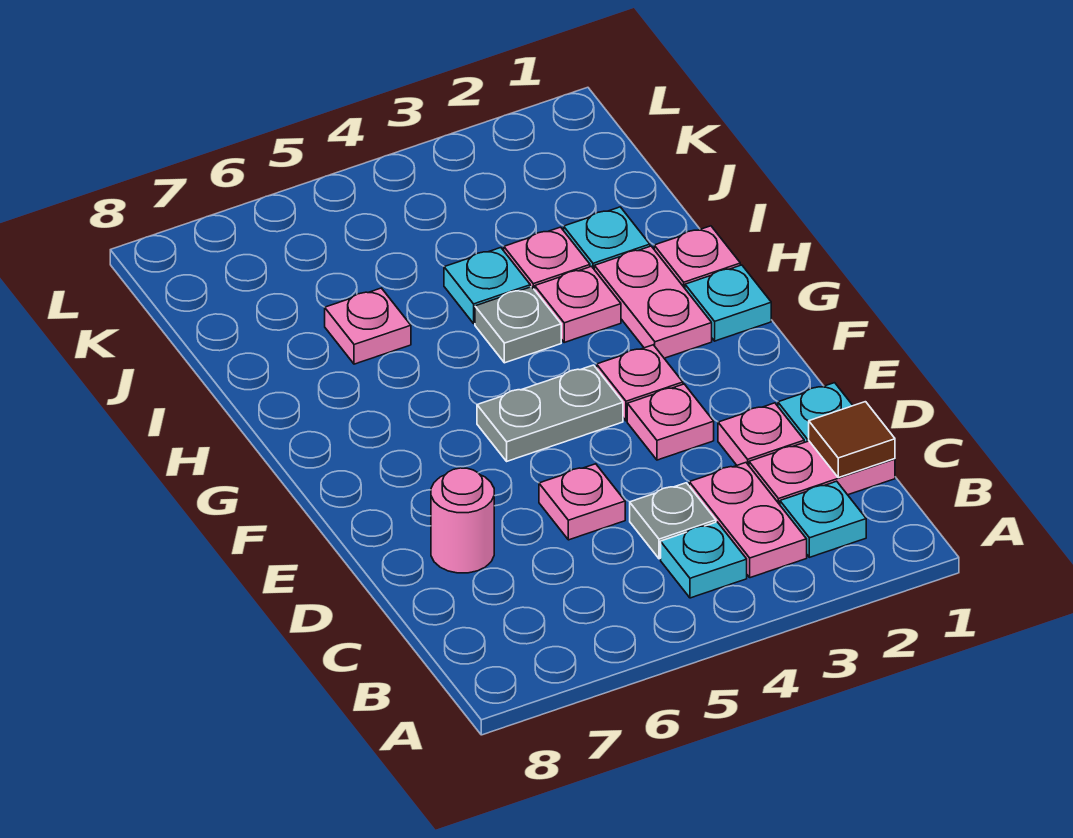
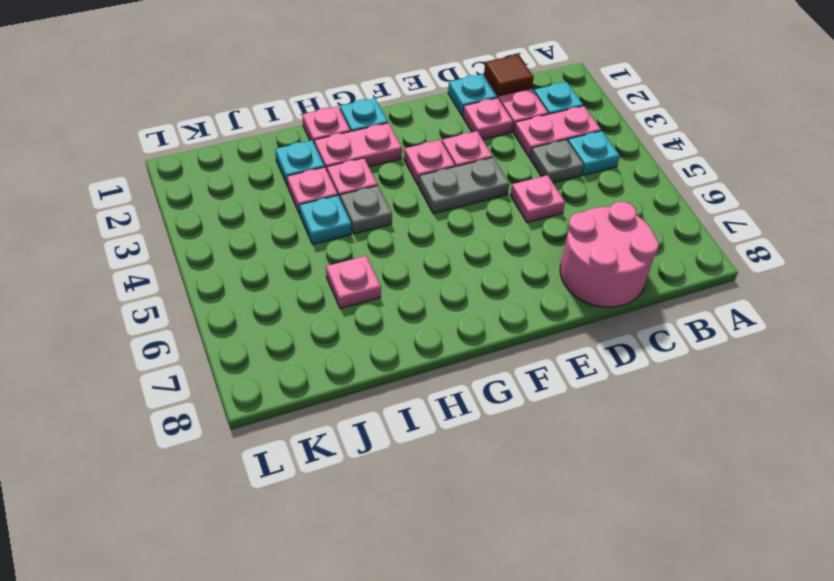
pink 1x1 round brick [431,468,494,573] -> pink 2x2 round brick [560,202,659,307]
grey 1x2 plate [477,365,623,461] -> grey 1x2 plate turned to [419,157,509,214]

